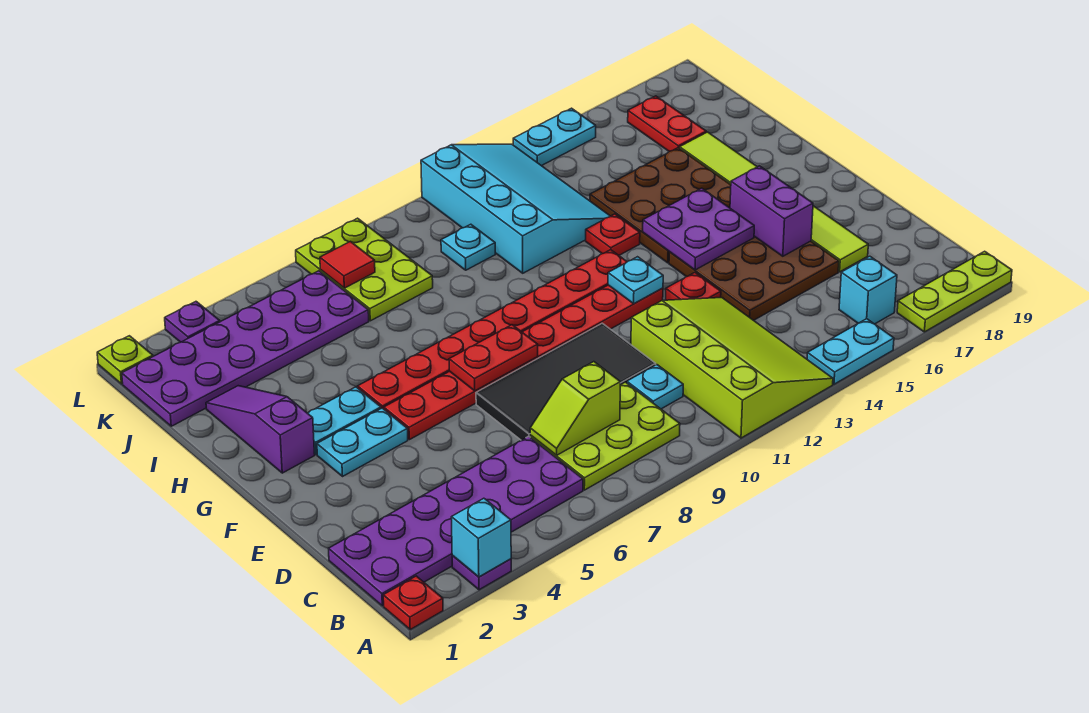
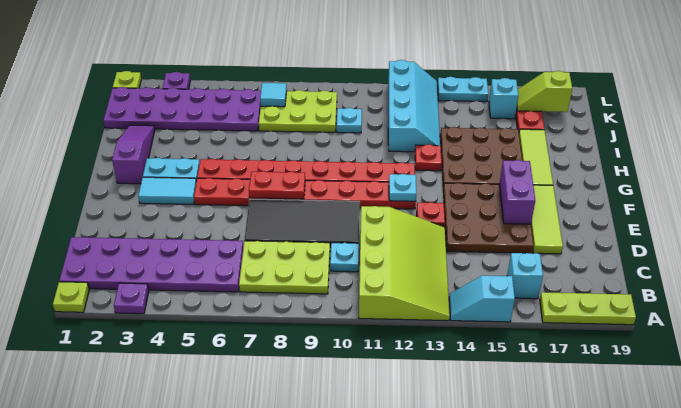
red 1x1 plate [383,576,443,629] -> lime 1x1 plate [53,282,89,312]
cyan 1x1 brick [451,498,511,577] -> cyan 1x1 brick moved to [489,78,518,119]
cyan 1x2 plate [807,319,894,384] -> cyan 1x2 slope [449,275,515,322]
lime 1x2 slope [530,362,620,455] -> lime 1x2 slope moved to [517,71,572,112]
cyan 1x2 plate [317,408,408,476] -> cyan 1x2 tile [138,177,196,204]
purple 2x2 plate [643,188,754,270] -> none
cyan 3x4 slope [421,144,610,273] -> cyan 2x4 slope [388,60,440,152]
lime 2x3 plate [296,218,433,321] -> lime 2x3 plate turned to [259,90,337,132]
red 1x1 tile [320,242,375,288] -> cyan 1x1 tile [260,83,287,107]

